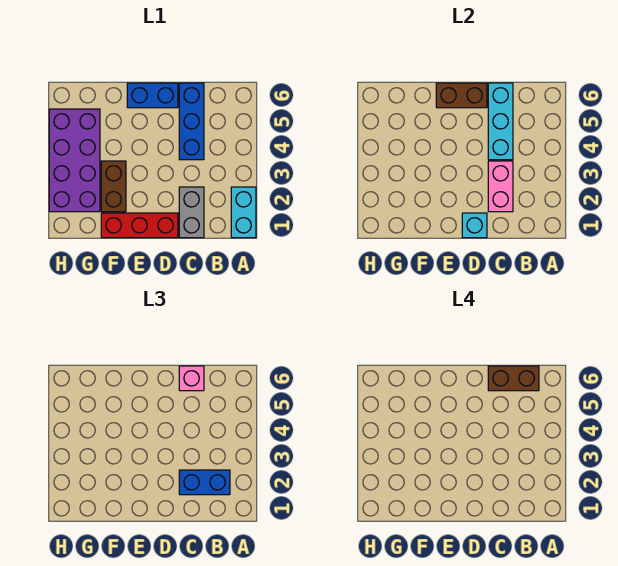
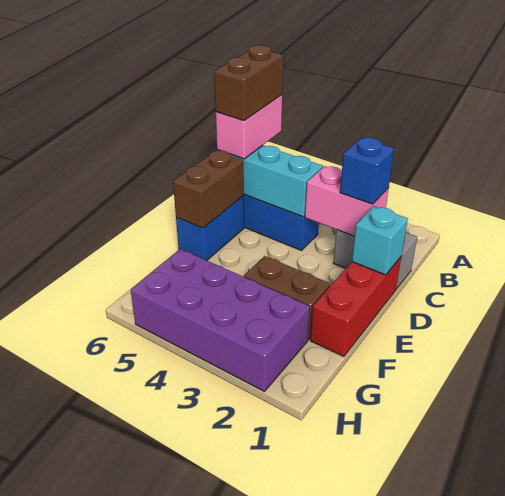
cyan 1x2 brick [231,187,256,238] -> none
blue 1x2 brick [179,470,230,495] -> blue 1x1 brick [340,138,394,204]
pink 1x1 brick [179,366,204,391] -> pink 1x2 brick [216,95,282,159]

